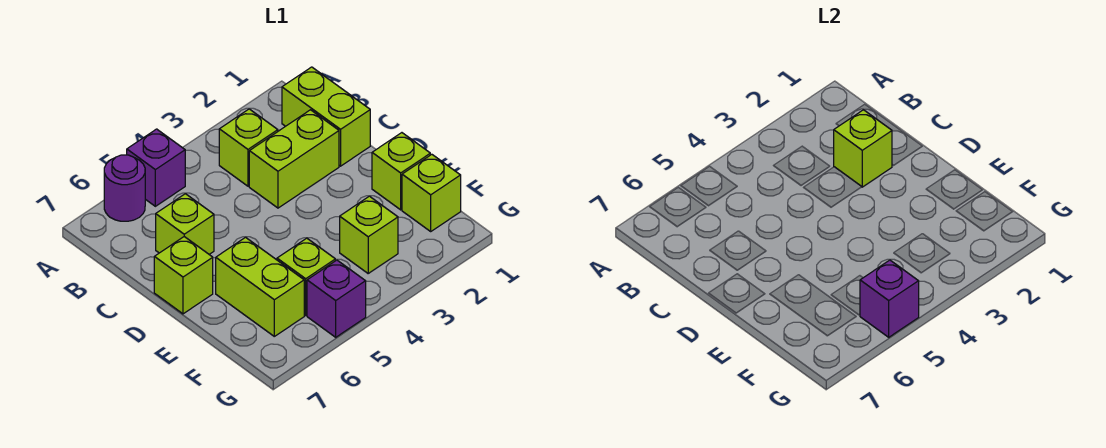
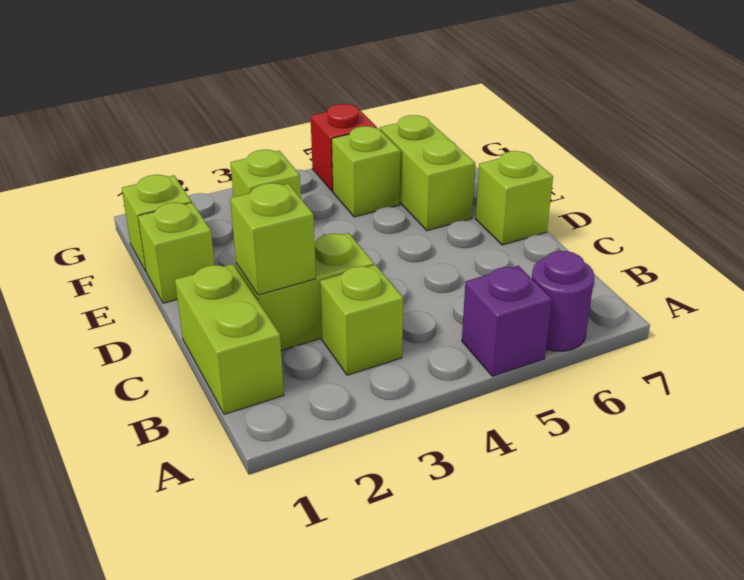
lime 1x1 brick [156,194,214,254] -> none
purple 1x1 brick [307,260,366,337] -> red 1x1 brick [311,104,377,192]
purple 1x1 brick [860,260,919,337] -> none

